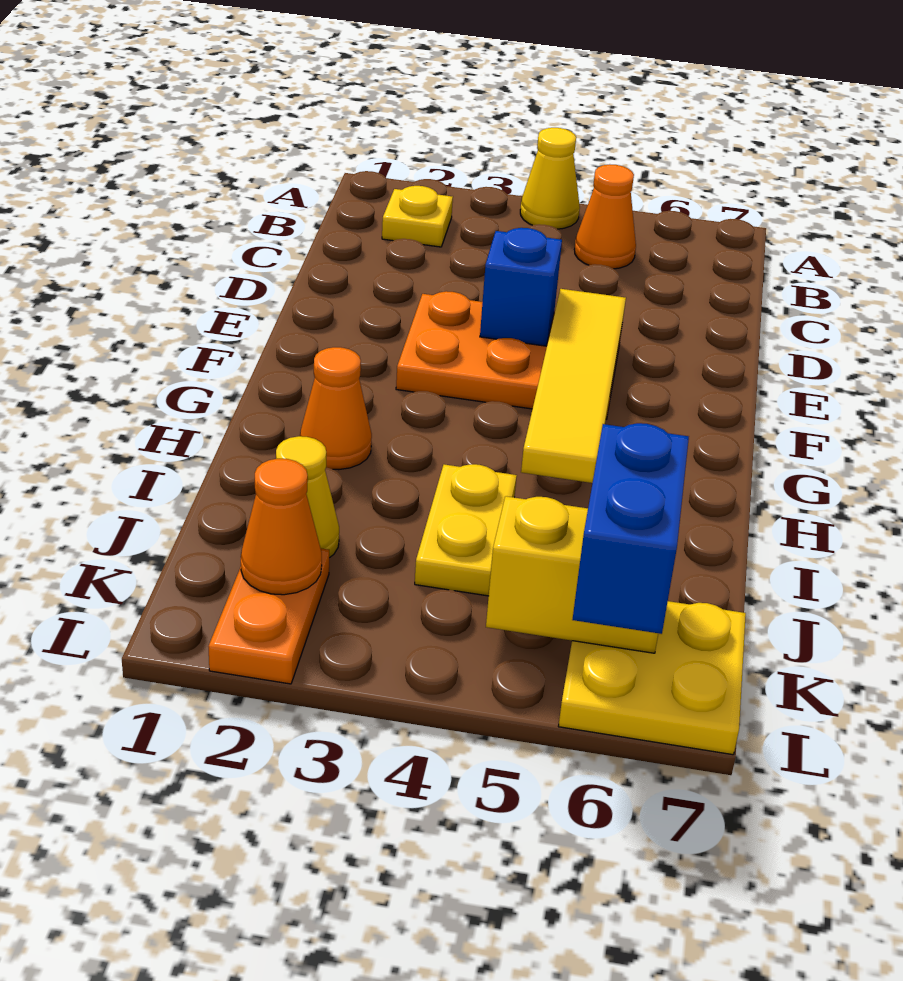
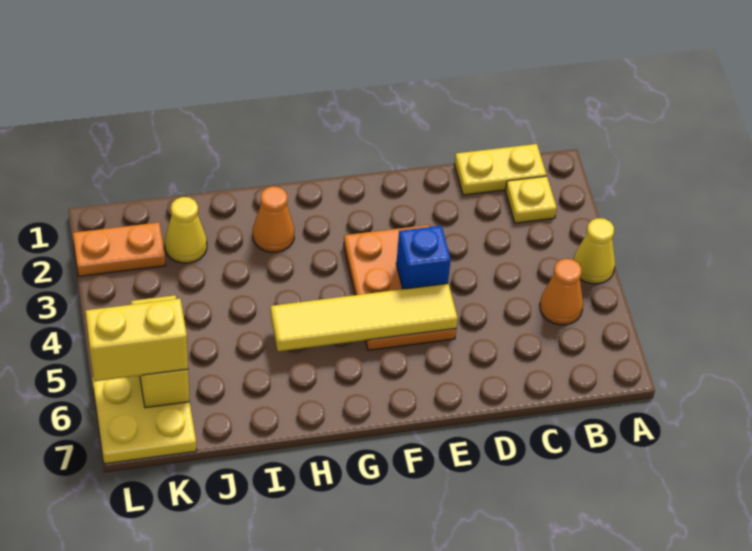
yellow 1x2 plate [415,464,517,596] -> yellow 1x2 plate moved to [454,144,546,195]
orange 1x1 cone [241,459,322,595] -> none
blue 1x2 brick [572,423,689,634] -> yellow 1x2 brick [86,299,188,381]

